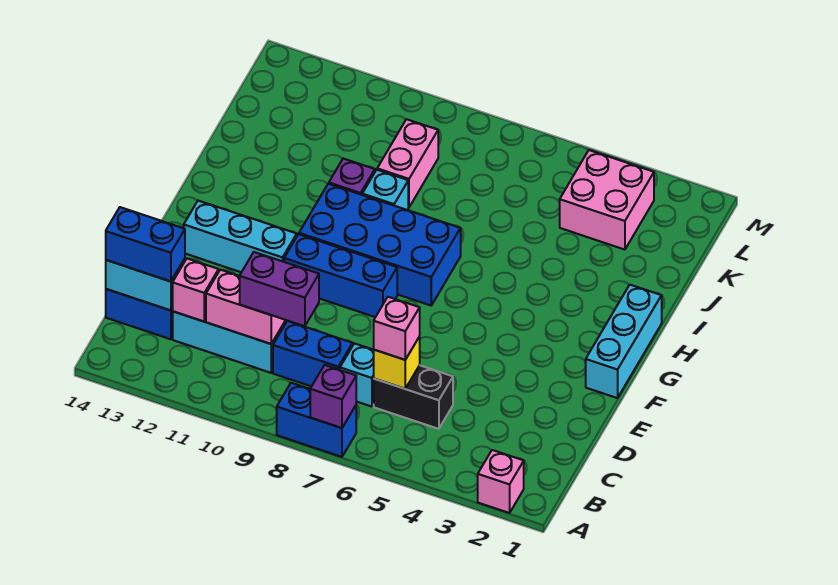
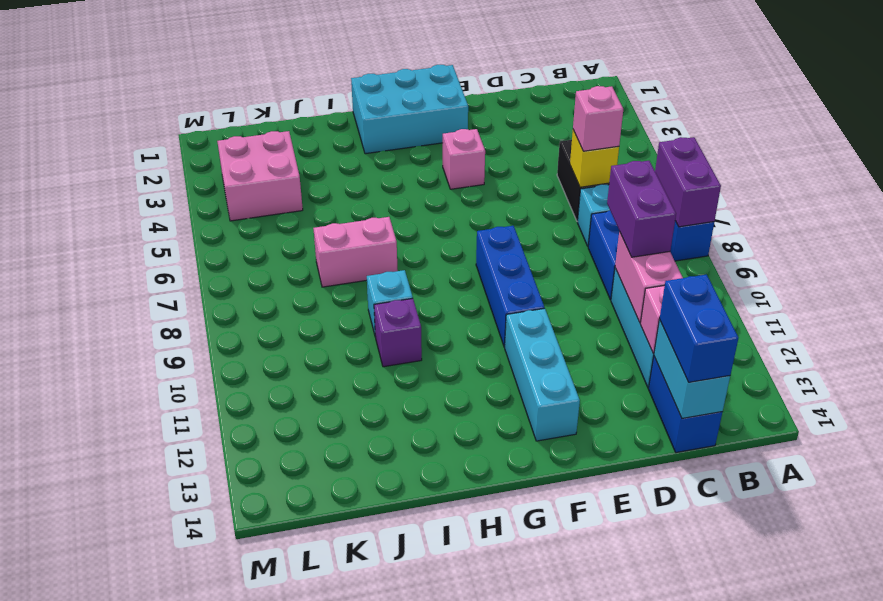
pink 1x1 brick [478,450,524,513] -> pink 1x1 brick moved to [443,129,485,189]
purple 1x1 brick [310,365,356,428] -> purple 1x2 brick [655,137,721,227]
cyan 1x3 brick [586,285,662,398] -> cyan 2x3 brick [351,65,468,154]
blue 2x4 brick [299,184,461,305] -> none
pink 1x2 brick [377,119,438,207] -> pink 1x2 brick moved to [313,217,398,287]

